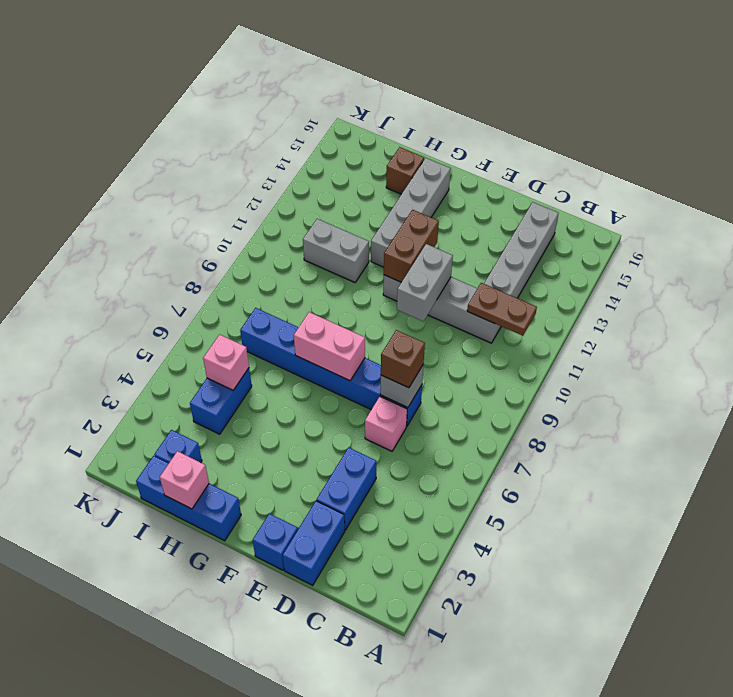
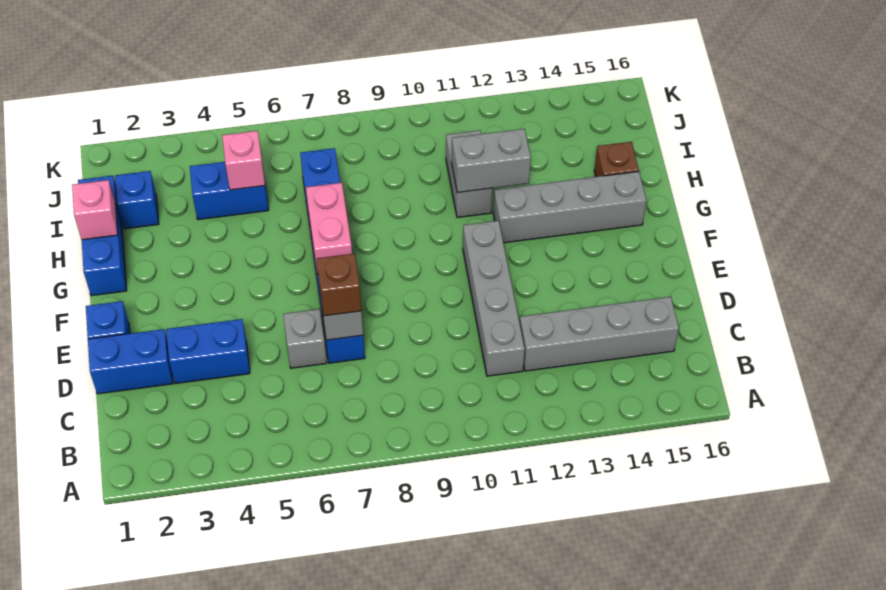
brown 1x2 plate [467,283,537,336] -> none
pink 1x1 brick [365,397,407,451] -> grey 1x1 brick [283,309,327,368]
grey 1x2 brick [397,244,453,321] -> grey 1x2 brick moved to [452,129,531,193]
brown 1x2 brick [384,210,439,282] -> none

